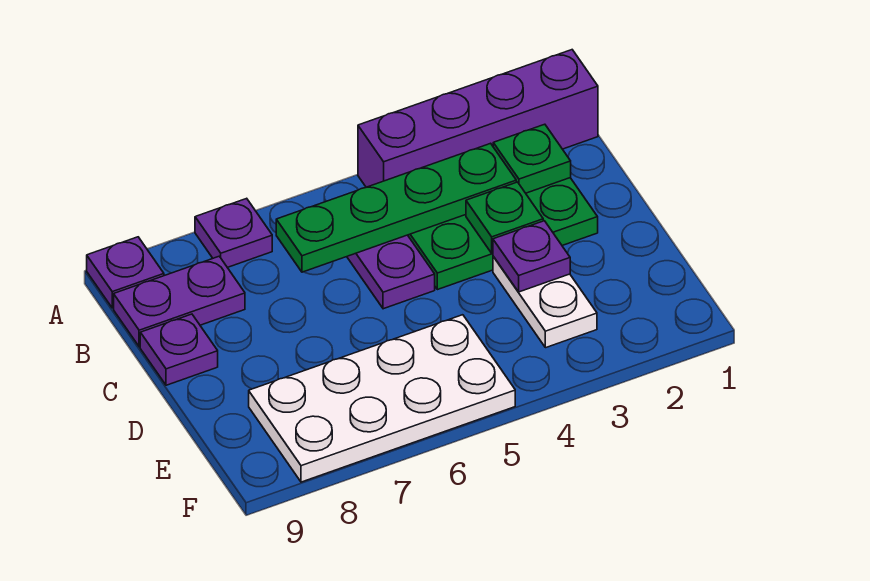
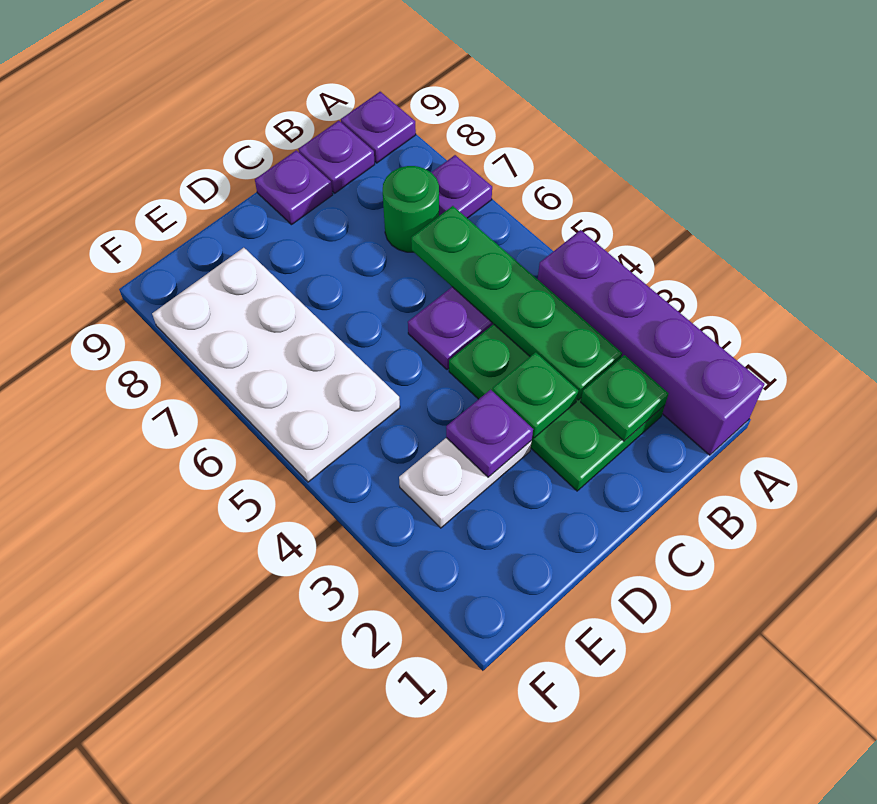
none -> green 1x1 round brick [383,166,439,252]
purple 1x2 plate [114,256,245,347] -> purple 1x1 plate [298,121,375,193]

